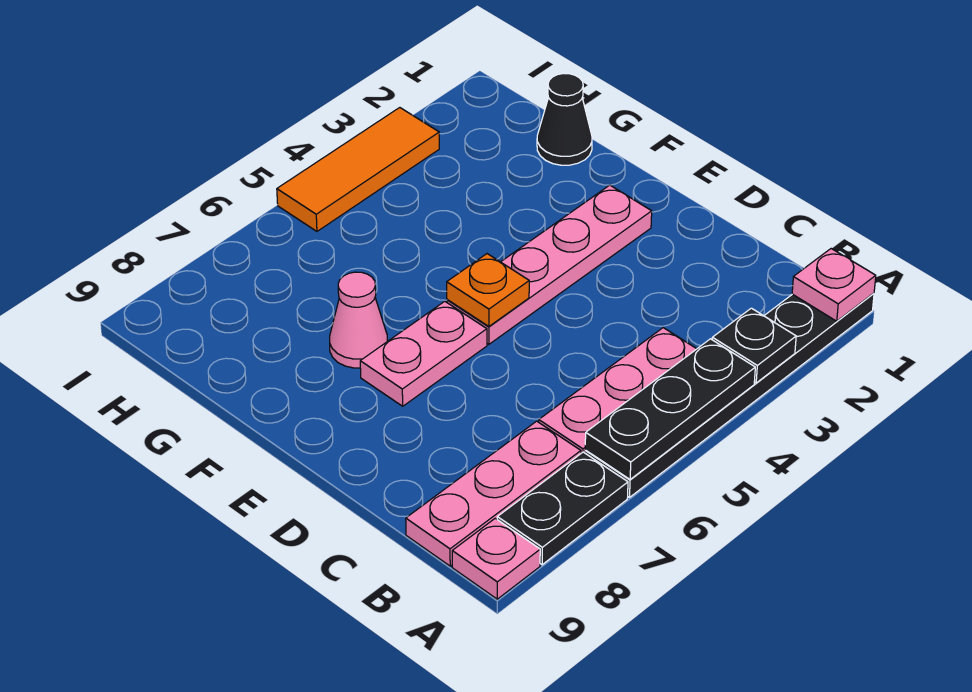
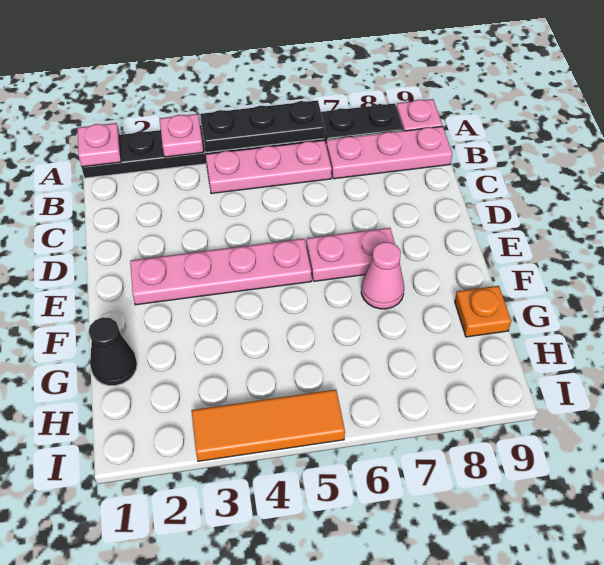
black 1x1 plate [712,308,796,383] -> pink 1x1 plate [160,114,203,157]
orange 1x1 plate [447,254,529,326] -> orange 1x1 plate moved to [455,286,511,337]

